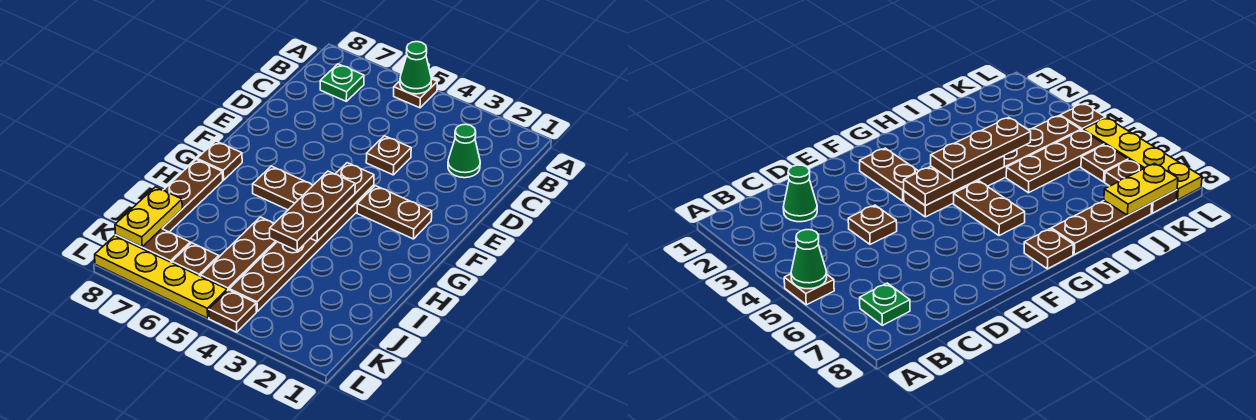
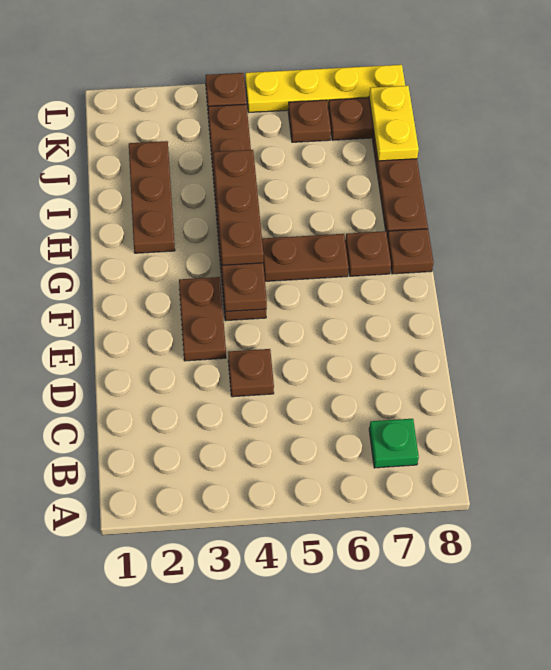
brown 1x1 plate [394,79,437,108] -> brown 1x1 plate moved to [345,231,391,276]
green 1x1 cone [400,42,432,94] -> none
green 1x1 cone [448,124,480,178] -> none
brown 1x2 plate [357,186,432,239] -> brown 1x2 plate turned to [179,277,226,361]
brown 1x3 plate [201,217,277,291] -> brown 1x3 plate moved to [129,141,175,253]

